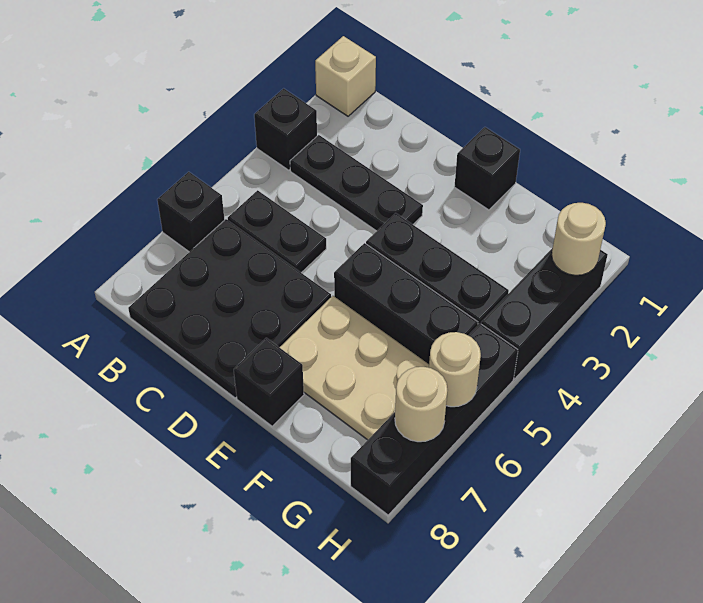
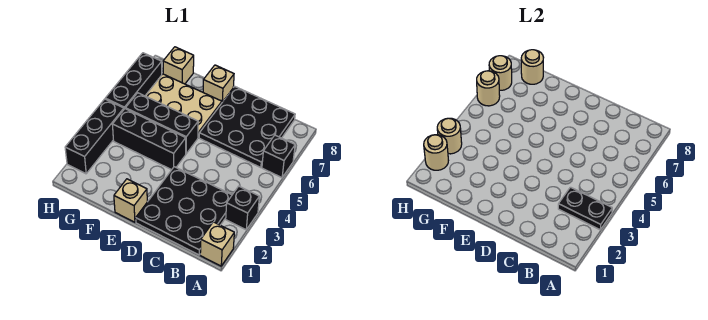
black 1x3 plate [290,135,423,231] -> black 3x3 plate [136,167,232,255]
black 1x2 plate [228,190,326,273] -> black 1x2 plate moved to [558,187,612,230]
black 1x1 brick [454,127,520,210] -> tan 1x1 brick [114,179,147,222]
black 1x1 brick [234,338,304,426] -> tan 1x1 brick [203,65,234,102]
none -> tan 1x1 brick [163,47,194,84]
none -> tan 1x1 round brick [521,50,543,84]
none -> tan 1x1 round brick [437,118,462,154]
black 1x4 brick [351,324,518,515] -> black 1x3 brick [105,53,162,109]

